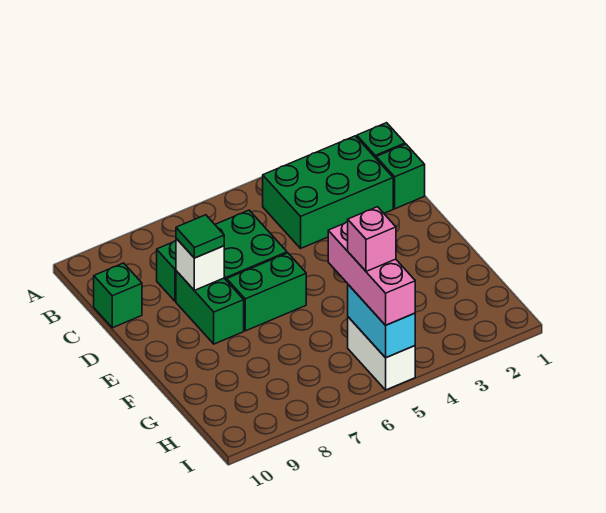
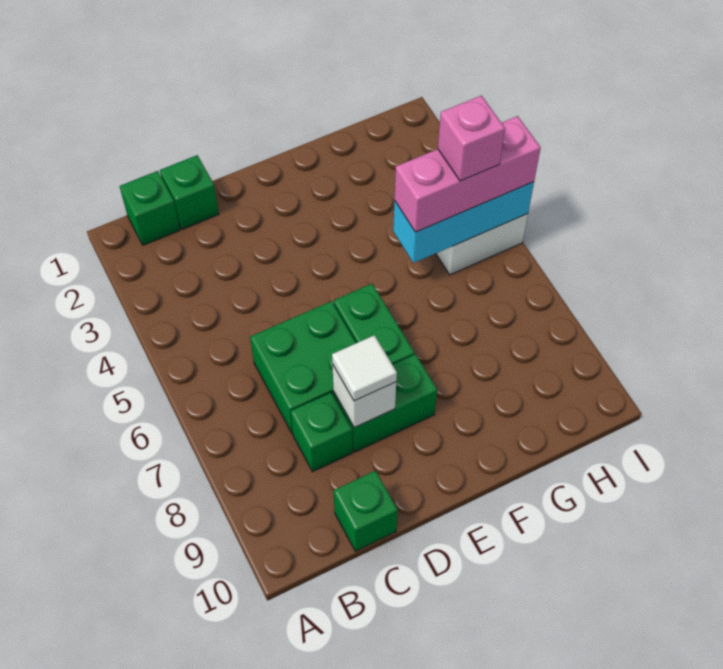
green 2x3 brick [263,136,393,248] -> none
green 1x1 tile [176,215,224,258] -> white 1x1 tile [332,335,397,401]
cyan 1x2 brick [348,285,415,358] -> cyan 1x3 brick [393,182,534,263]

